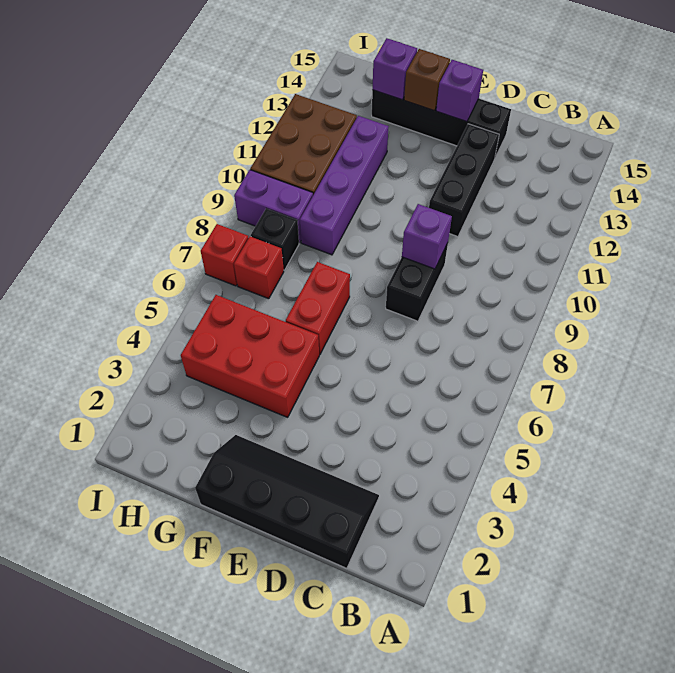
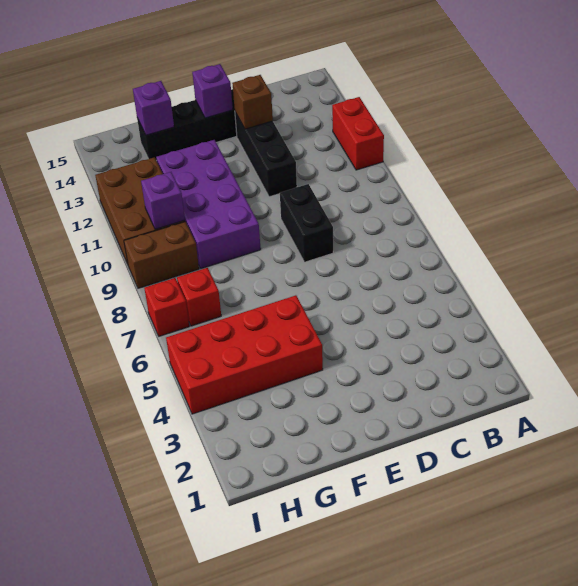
black 2x4 slope [195,435,379,568] -> none
purple 1x1 brick [402,204,452,269] -> purple 1x1 brick moved to [141,172,185,229]
red 2x3 brick [181,295,319,417] -> red 2x4 brick [166,295,323,414]
red 1x2 brick [286,262,350,355] -> red 1x2 brick moved to [332,97,384,170]
brown 1x1 brick [404,49,450,111] -> brown 1x1 brick moved to [232,75,273,129]
purple 1x4 brick [300,116,389,255] -> purple 2x4 brick [156,140,261,269]
black 1x1 brick [251,209,299,270] -> none
purple 1x2 brick [234,170,313,243] -> brown 1x2 brick [124,222,199,288]

